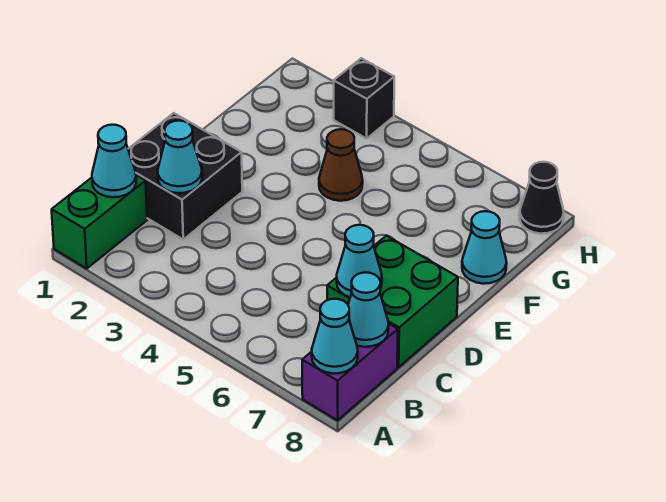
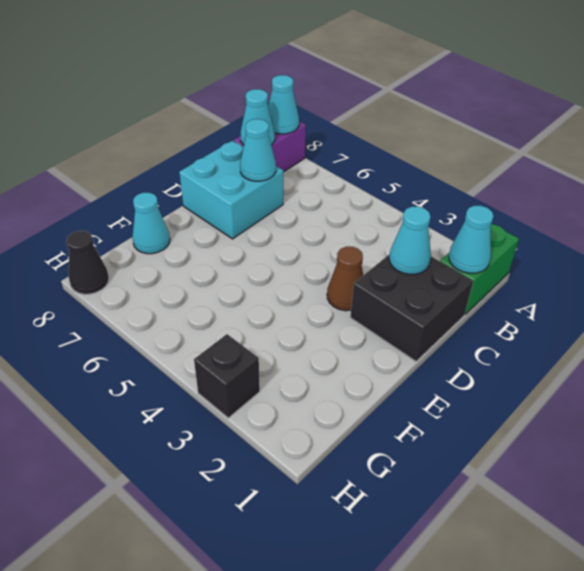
green 2x2 brick [327,236,458,367] -> cyan 2x2 brick [179,141,283,239]
brown 1x1 cone [319,129,363,201] -> brown 1x1 cone moved to [327,247,363,311]

